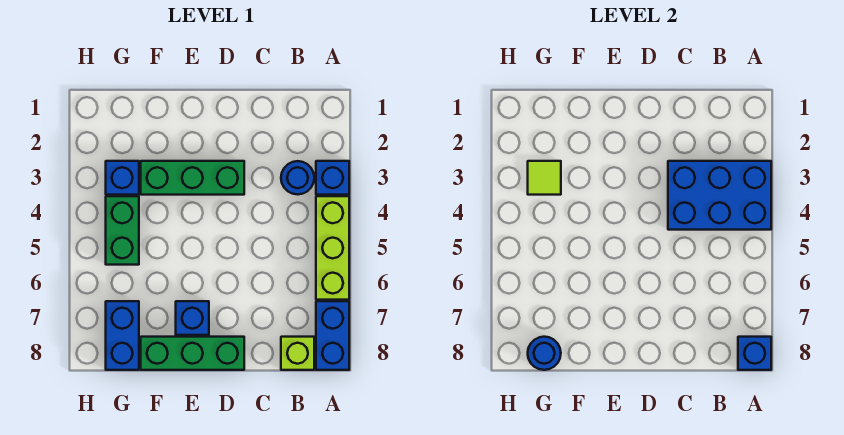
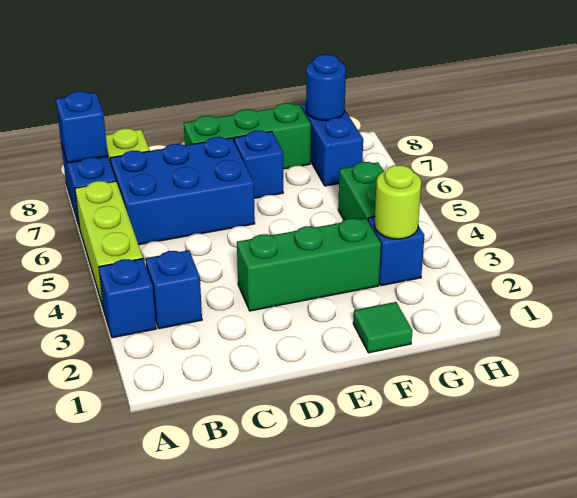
blue 2x3 brick [668,161,771,230] -> blue 2x3 brick moved to [110,137,255,245]
blue 1x1 round brick [281,161,314,195] -> blue 1x1 brick [146,250,202,329]
none -> green 1x1 tile [353,302,412,353]
lime 1x1 tile [528,161,561,195] -> lime 1x1 round brick [374,165,421,239]

